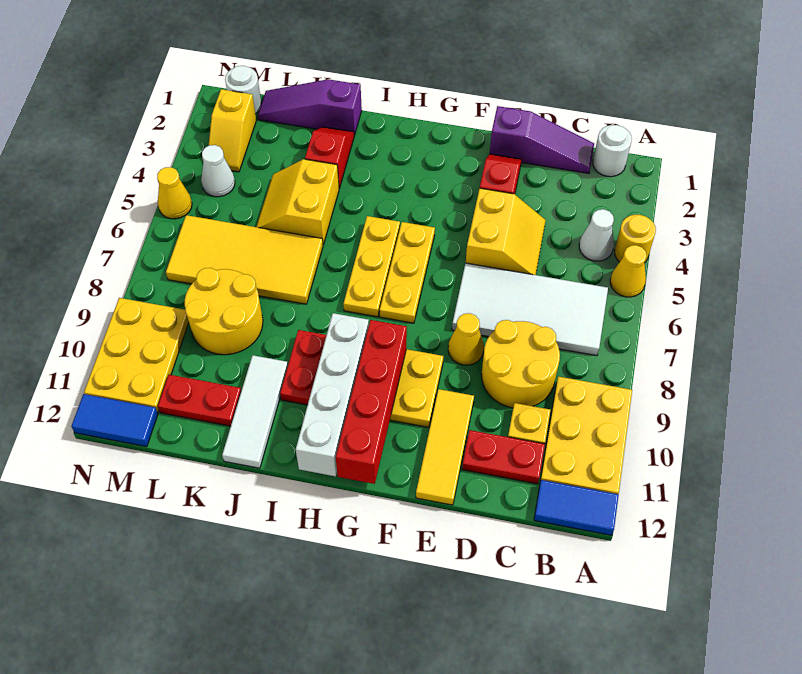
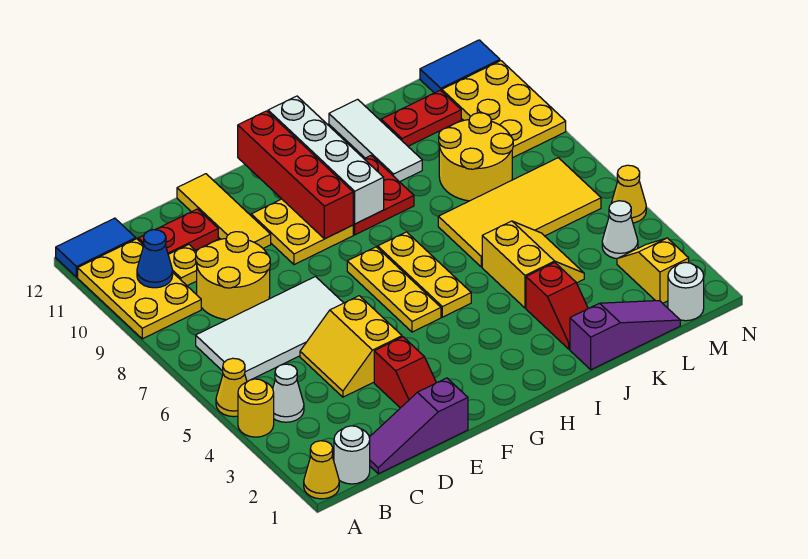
none -> blue 1x1 cone [137,230,173,288]
yellow 1x1 cone [448,313,484,365] -> yellow 1x1 cone moved to [304,441,339,499]

